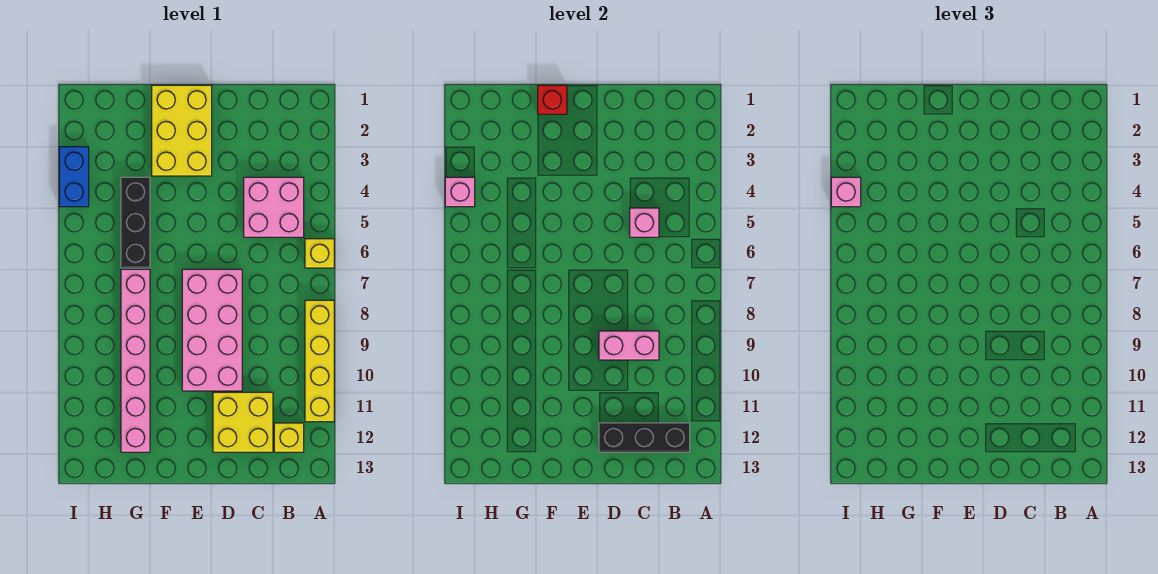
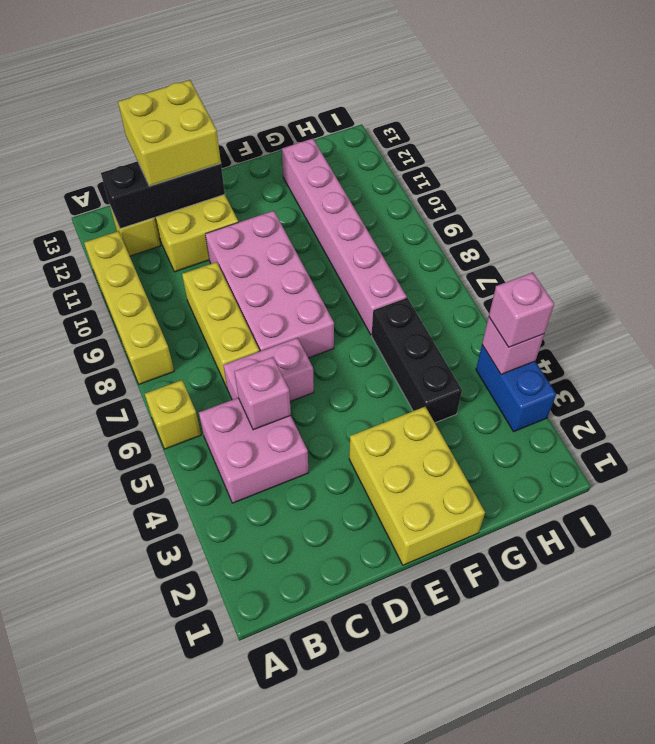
none -> yellow 1x3 brick [182,262,259,387]
pink 1x2 brick [599,331,659,360] -> pink 1x2 brick moved to [224,338,314,402]
none -> yellow 2x2 brick [118,80,221,186]
red 1x1 brick [538,85,567,114] -> none

